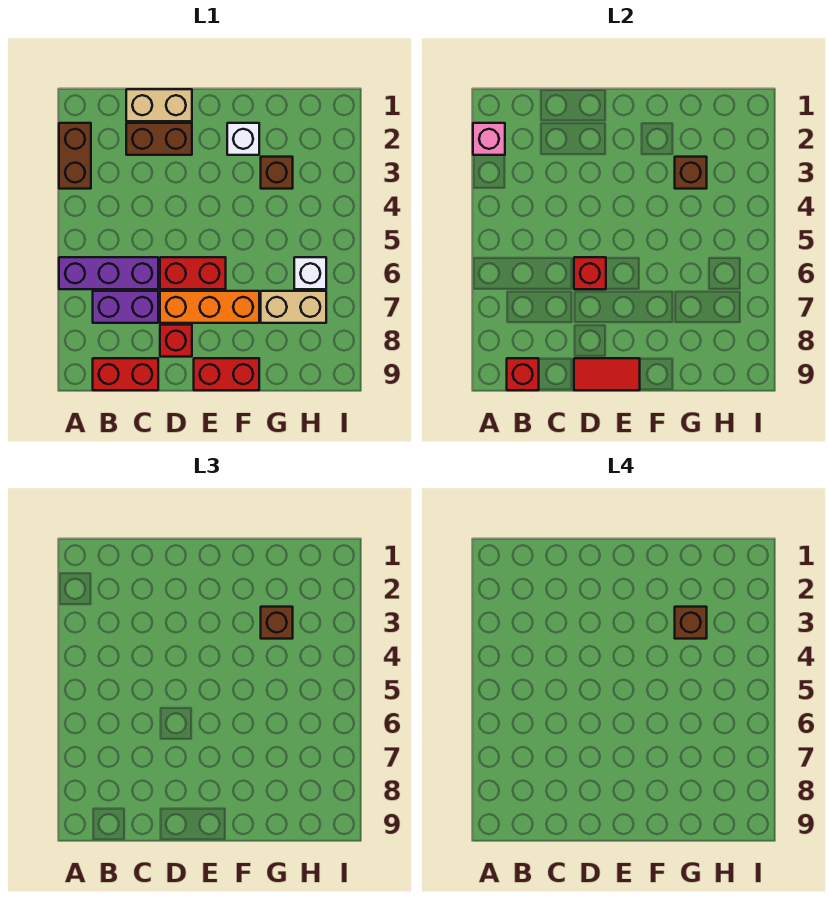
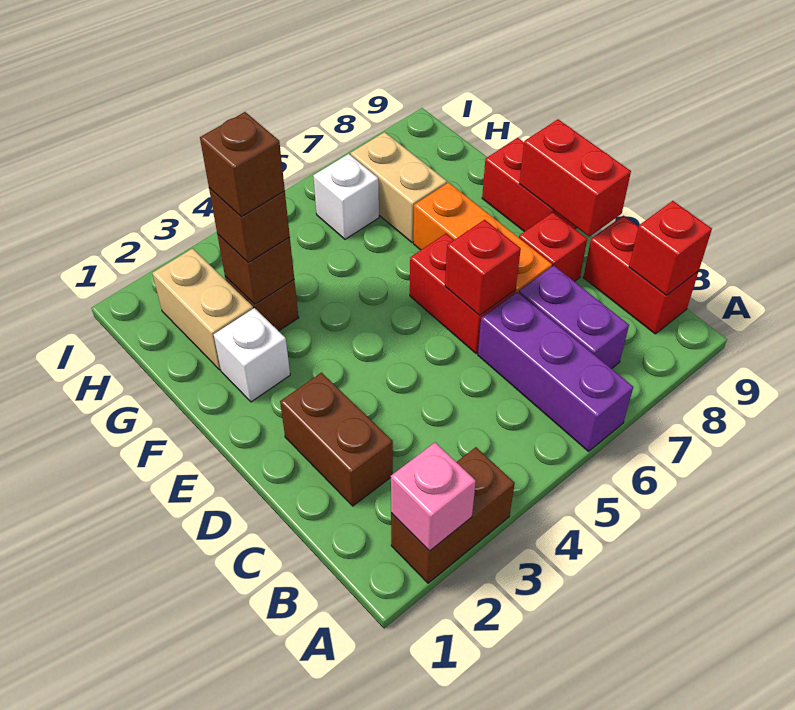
tan 1x2 brick [126,89,192,121] -> tan 1x2 brick moved to [152,249,253,370]
red 1x2 tile [574,358,640,390] -> red 1x2 brick [519,119,631,237]

